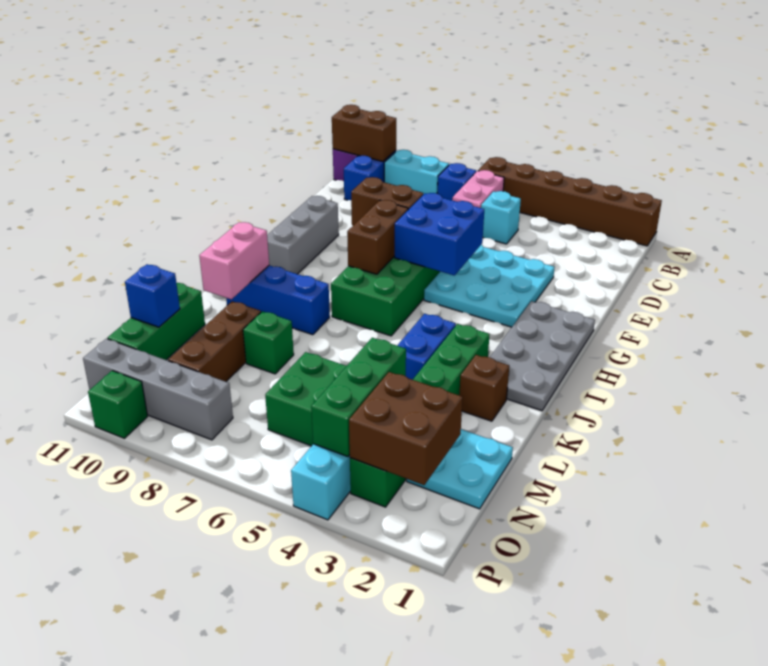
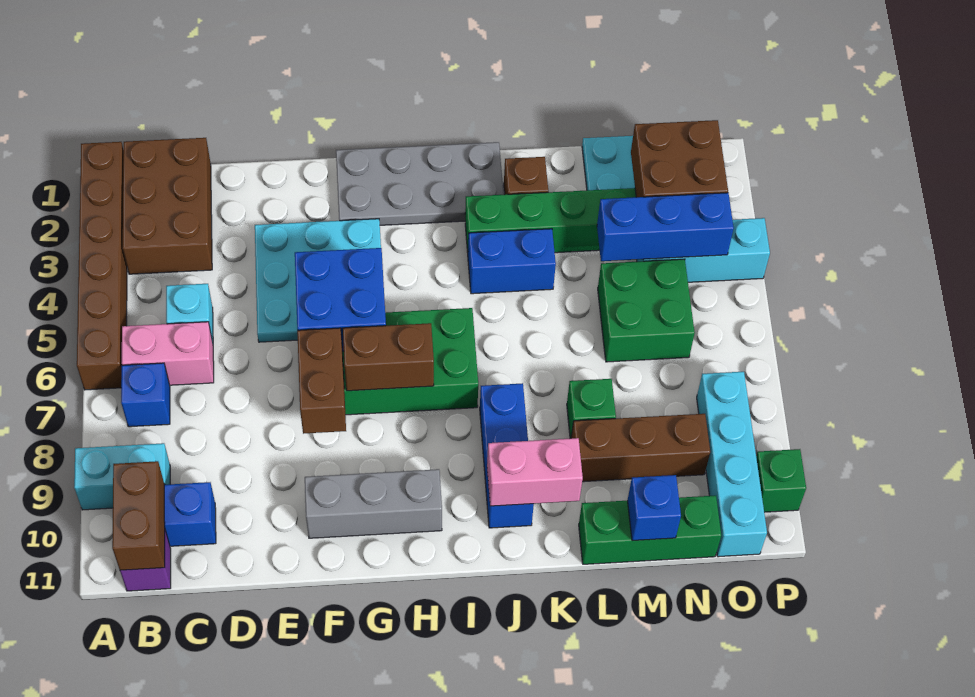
none -> brown 2x3 brick [123,138,212,274]
cyan 1x2 brick [384,150,449,195] -> cyan 1x2 brick turned to [74,443,170,510]
green 1x3 brick [311,338,406,457] -> blue 1x3 brick [597,193,734,261]
grey 1x4 brick [83,339,233,440] -> cyan 1x4 brick [697,372,767,557]

